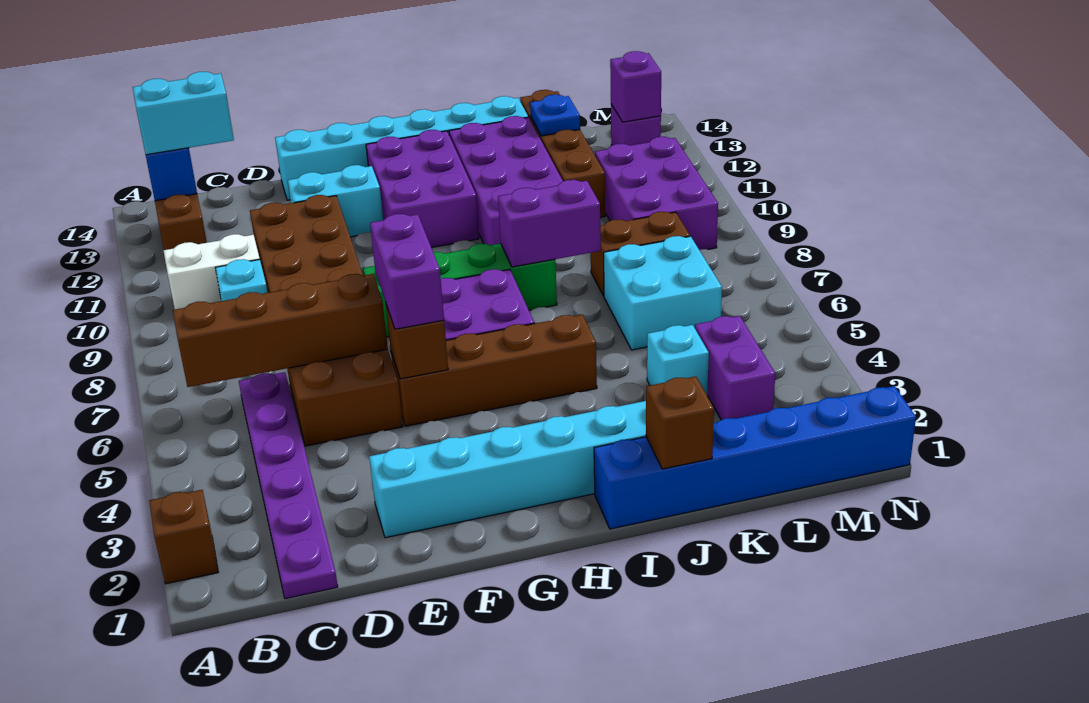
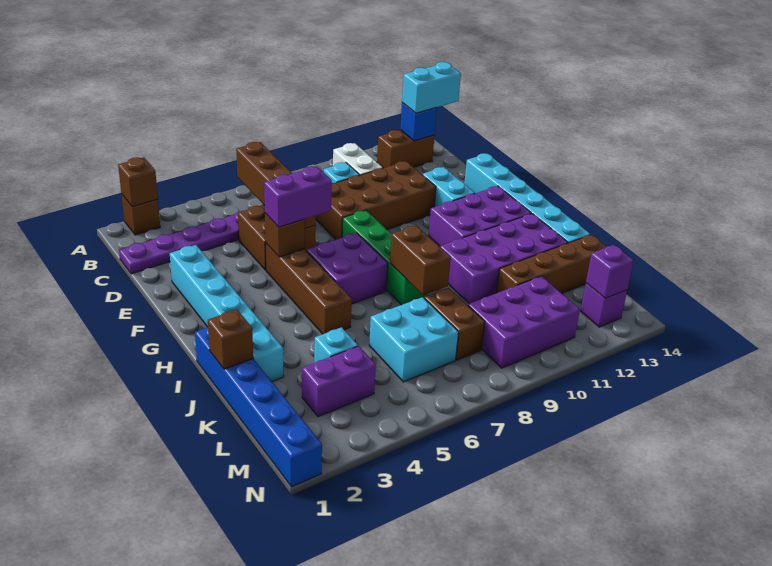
none -> brown 1x1 brick [118,157,158,207]
cyan 1x2 brick [133,72,234,155] -> cyan 1x2 brick turned to [402,62,461,113]
purple 1x2 brick [498,180,601,267] -> brown 1x2 brick [390,226,451,295]
blue 1x1 plate [530,95,580,136] -> none

